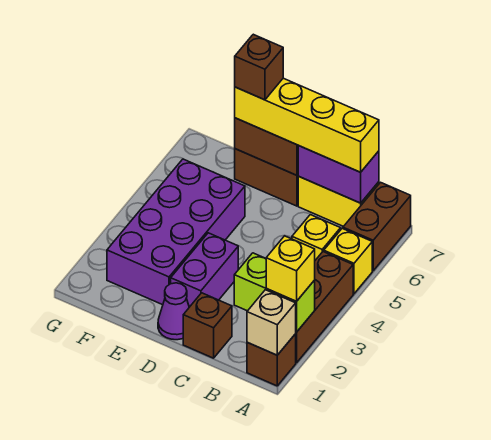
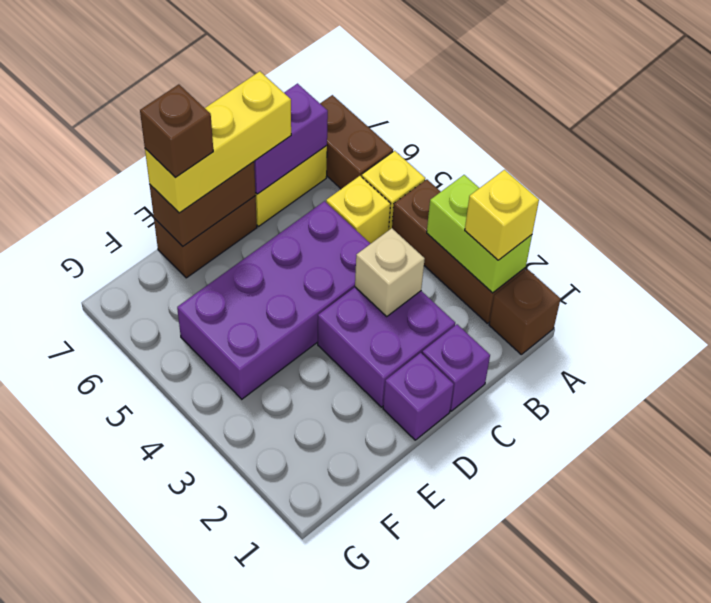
tan 1x1 brick [247,290,296,355] -> tan 1x1 brick moved to [355,228,425,316]
lime 1x2 brick [234,253,315,332] -> lime 1x2 brick turned to [427,175,532,293]
yellow 1x4 brick [235,78,379,172] -> yellow 1x3 brick [145,71,291,213]
brown 1x1 brick [183,293,232,358] -> purple 1x1 brick [422,324,490,411]
purple 1x1 cone [158,283,189,340] -> purple 1x1 brick [383,353,454,440]
purple 1x2 brick [171,233,238,307] -> purple 2x2 brick [318,287,455,407]
purple 2x4 brick [107,159,245,305] -> purple 2x4 brick turned to [177,201,370,399]

